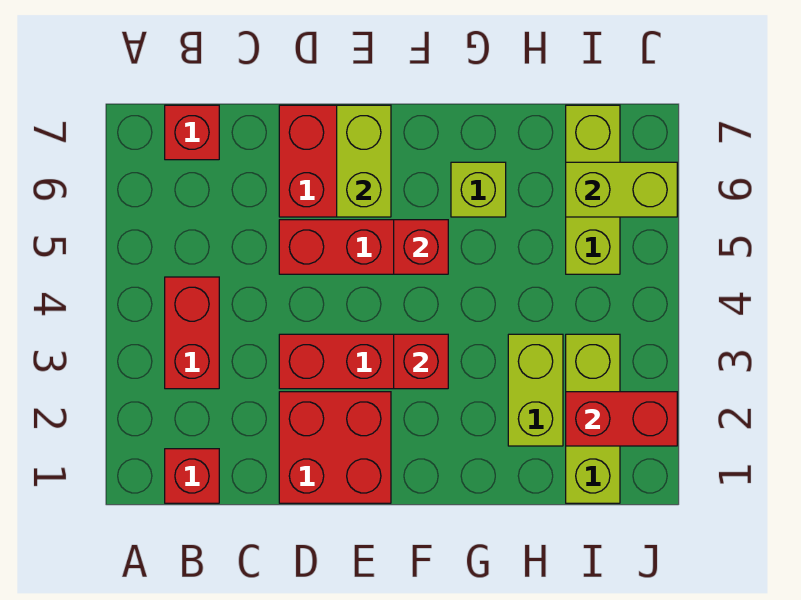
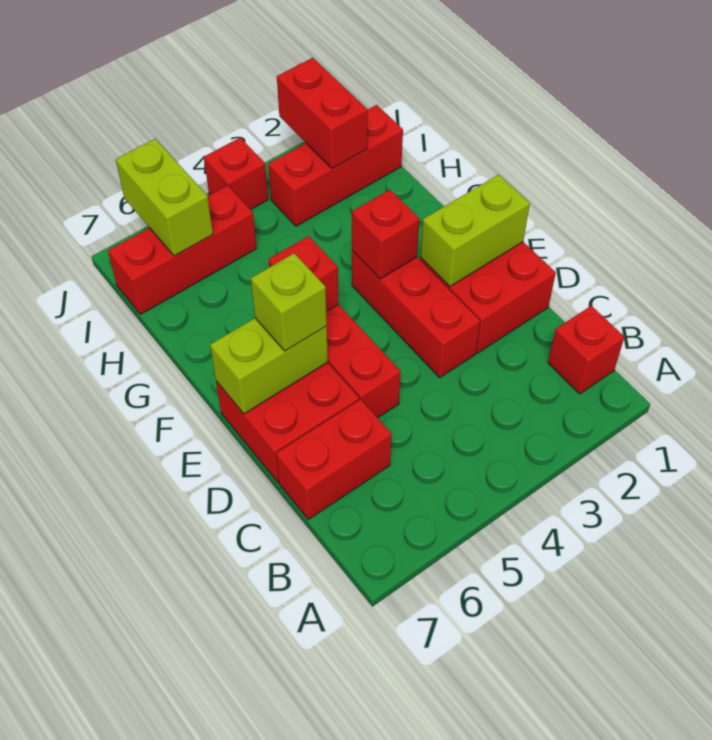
red 1x2 brick [165,277,219,389] -> red 1x2 brick moved to [276,399,392,519]
red 1x1 brick [165,105,219,160] -> red 1x1 brick moved to [204,138,268,210]
lime 1x1 brick [451,162,506,217] -> lime 1x1 brick moved to [251,253,327,351]
lime 1x2 brick [508,334,563,446] -> lime 1x2 brick moved to [420,175,530,286]
lime 1x3 brick [566,334,620,503] -> red 1x3 brick [268,105,403,226]
lime 1x3 brick [566,105,620,274] -> red 1x3 brick [108,186,257,314]

